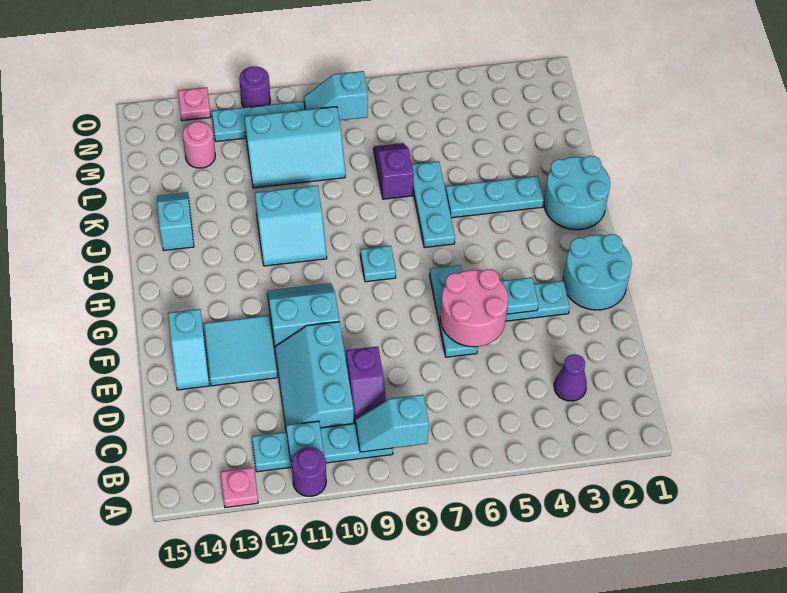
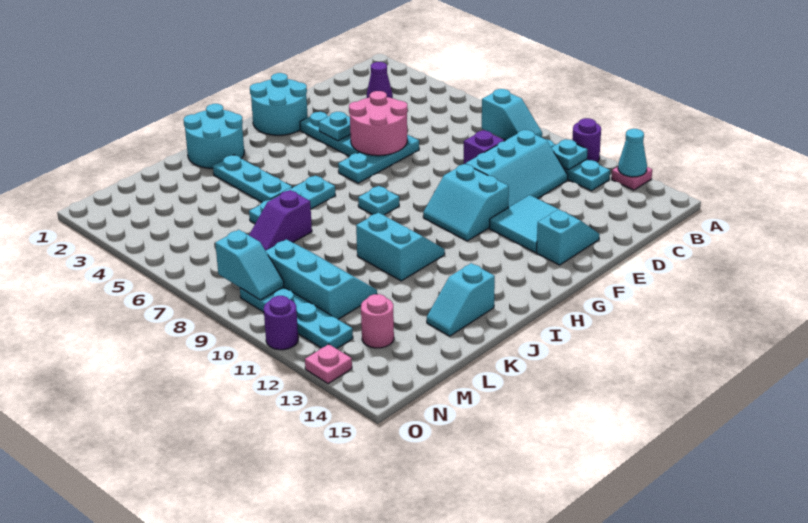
none -> cyan 1x1 cone [618,129,647,177]

